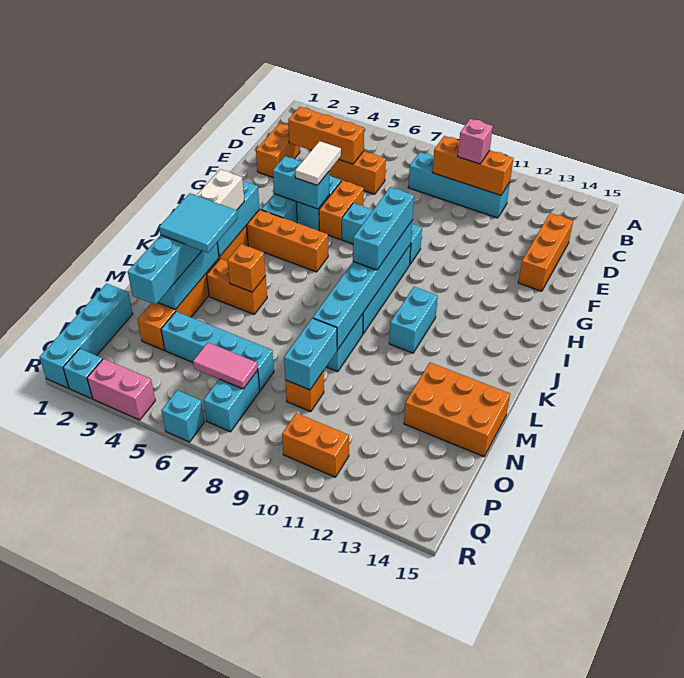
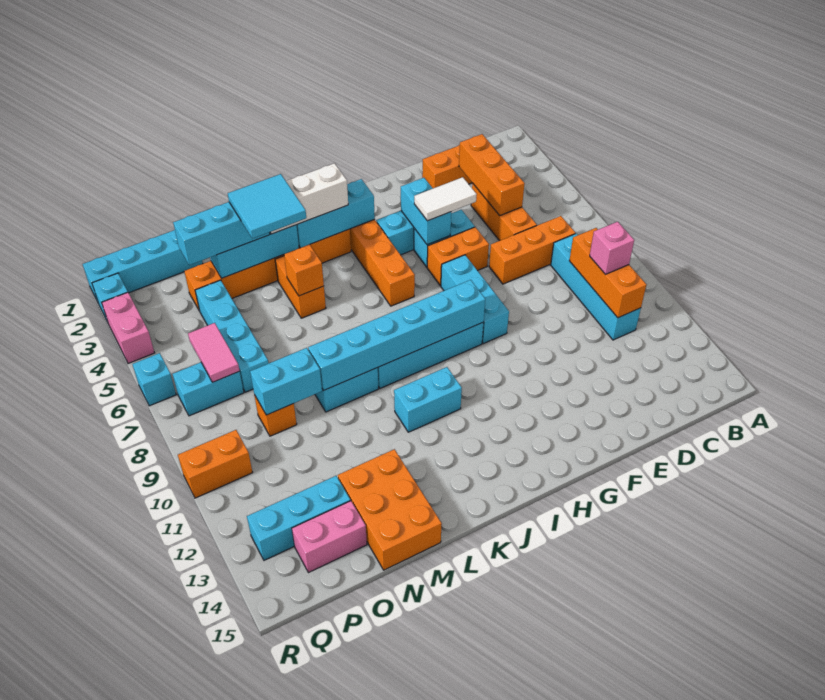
orange 1x3 brick [518,213,573,291] -> orange 1x3 brick moved to [489,216,575,284]
cyan 1x3 brick [353,187,414,270] -> cyan 1x3 brick moved to [247,476,350,560]
none -> pink 1x2 brick [292,501,367,573]
orange 1x2 brick [282,413,349,477] -> orange 1x2 brick turned to [178,430,253,498]

